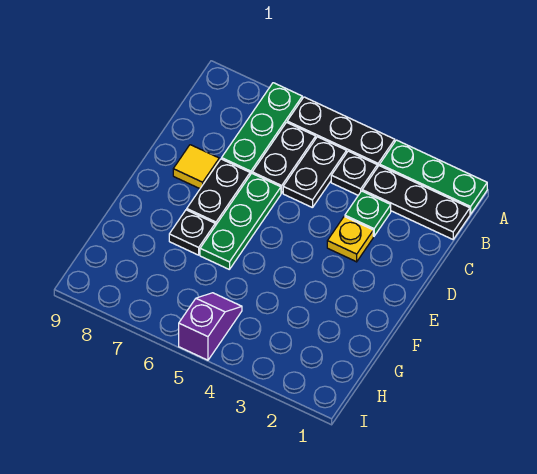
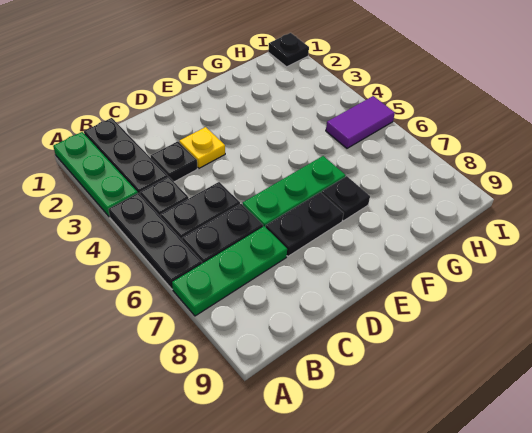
green 1x1 plate [345,191,391,236] -> black 1x1 plate [151,141,197,182]
yellow 1x1 tile [173,145,219,189] -> none
purple 1x2 slope [179,293,242,360] -> purple 1x2 tile [326,96,395,148]
none -> black 1x1 plate [268,33,309,67]

